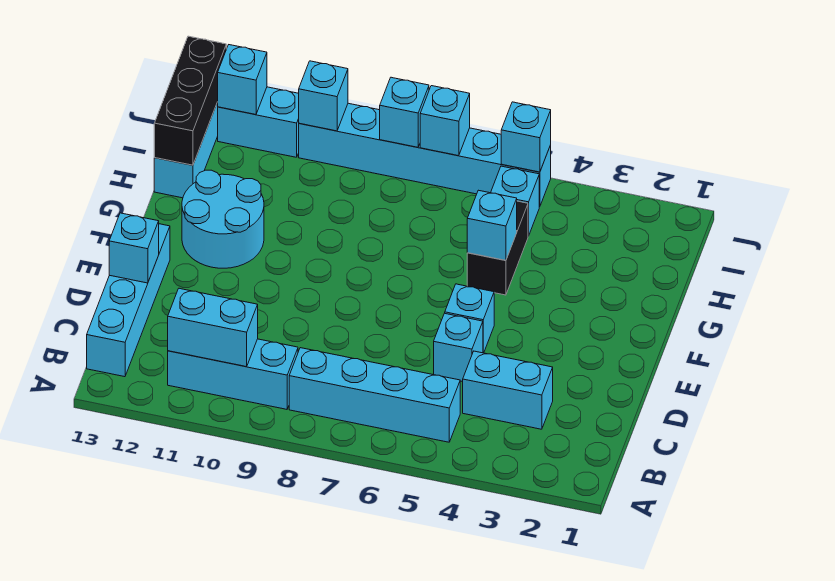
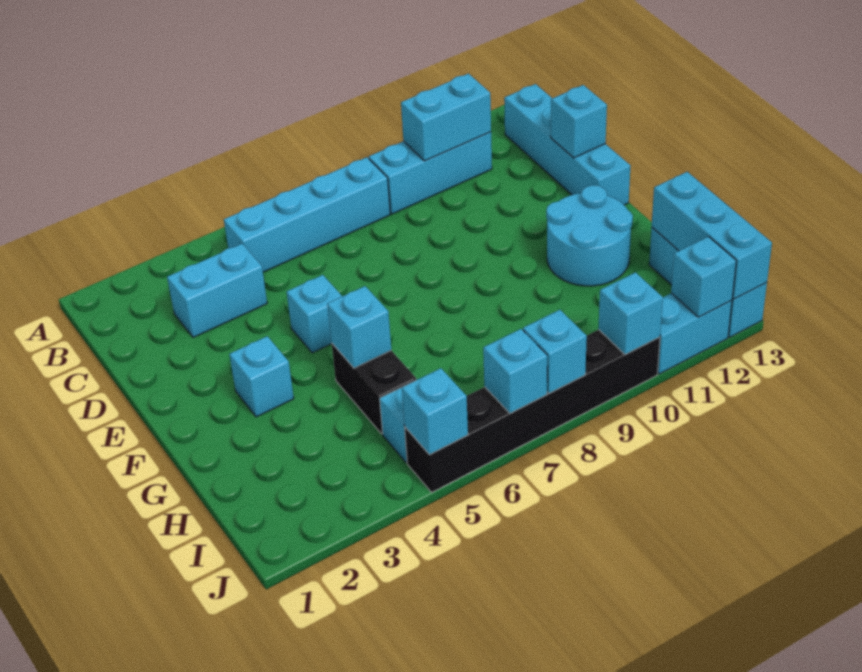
cyan 1x1 brick [434,313,483,382] -> cyan 1x1 brick moved to [229,336,294,417]
black 1x3 brick [154,36,226,165] -> cyan 1x3 brick [652,172,772,299]
cyan 1x6 brick [299,103,551,207] -> black 1x6 brick [405,330,660,492]

